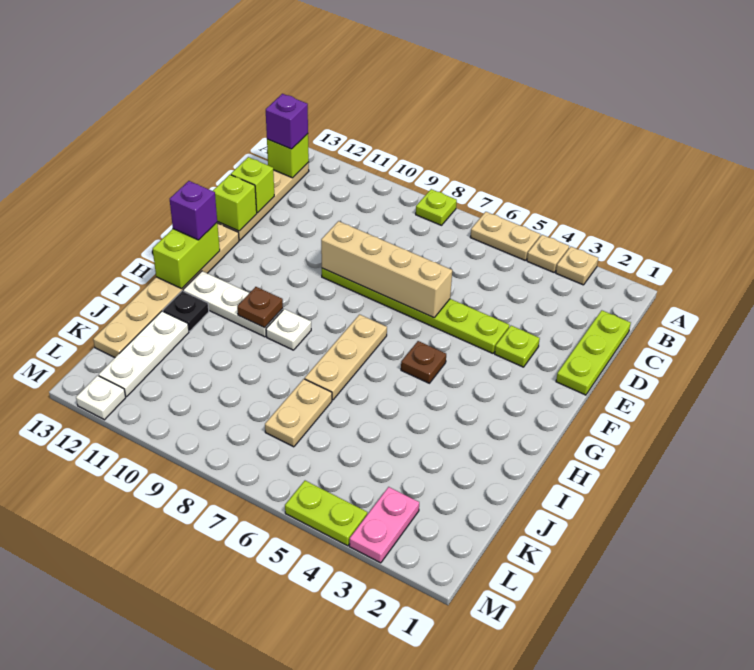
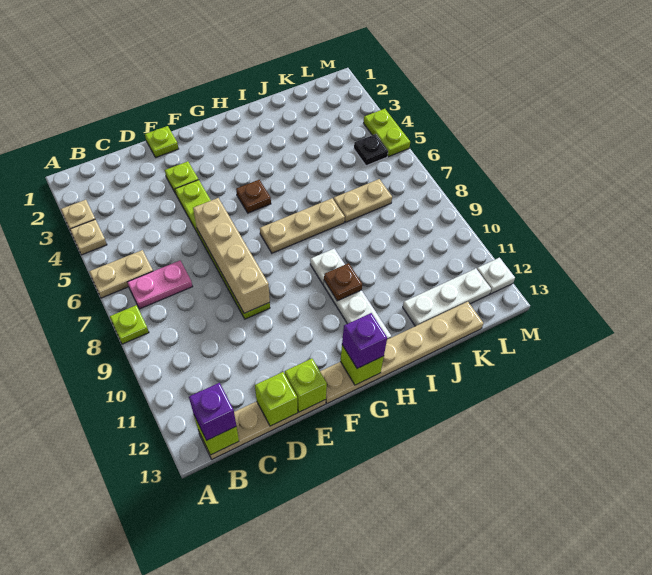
tan 1x2 plate [470,212,540,260] -> tan 1x2 plate turned to [89,250,153,298]
lime 1x3 plate [556,310,631,395] -> lime 1x1 plate [145,126,179,157]
lime 1x2 brick [153,223,220,289] -> lime 1x1 brick [340,345,384,385]
black 1x1 plate [163,291,209,331] -> black 1x1 plate moved to [354,134,388,166]
pink 1x2 plate [349,487,419,563] -> pink 1x2 plate moved to [127,261,193,309]

